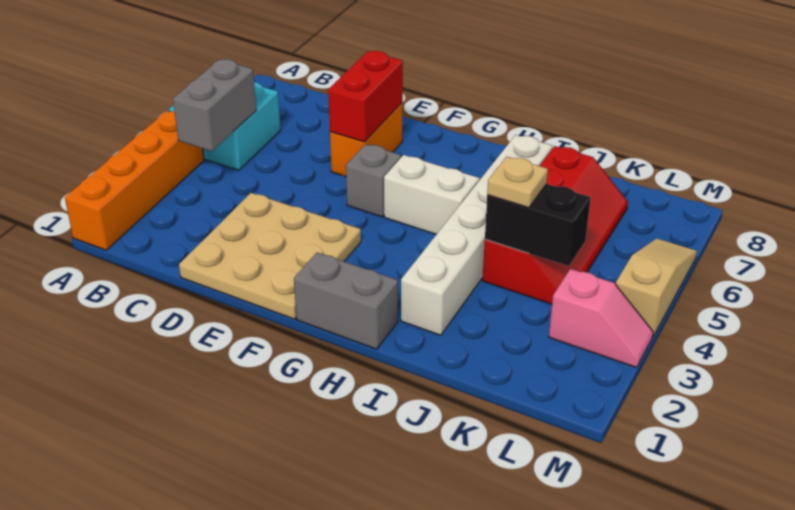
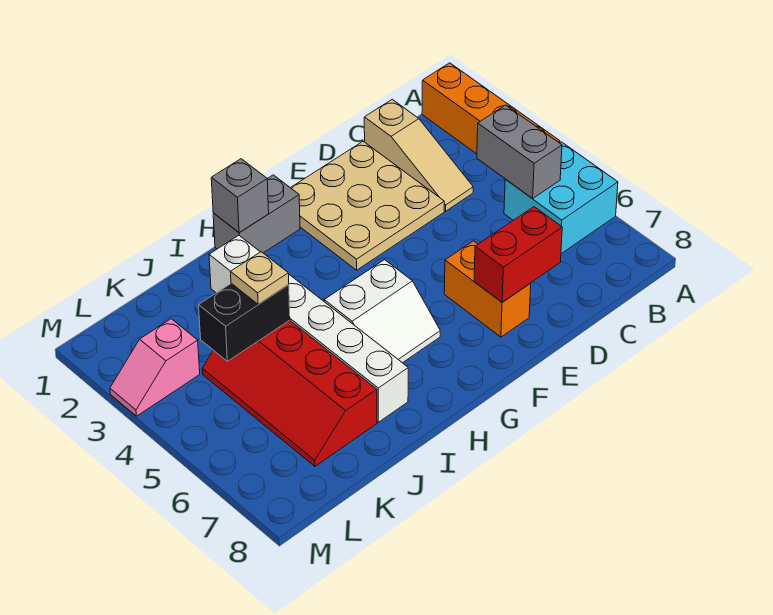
red 1x2 brick [328,51,403,142] -> red 1x2 brick turned to [474,207,562,302]
grey 1x1 brick [346,144,401,217] -> grey 1x1 brick moved to [211,159,269,233]
tan 1x3 slope [616,239,697,338] -> tan 1x3 slope moved to [364,99,473,211]

